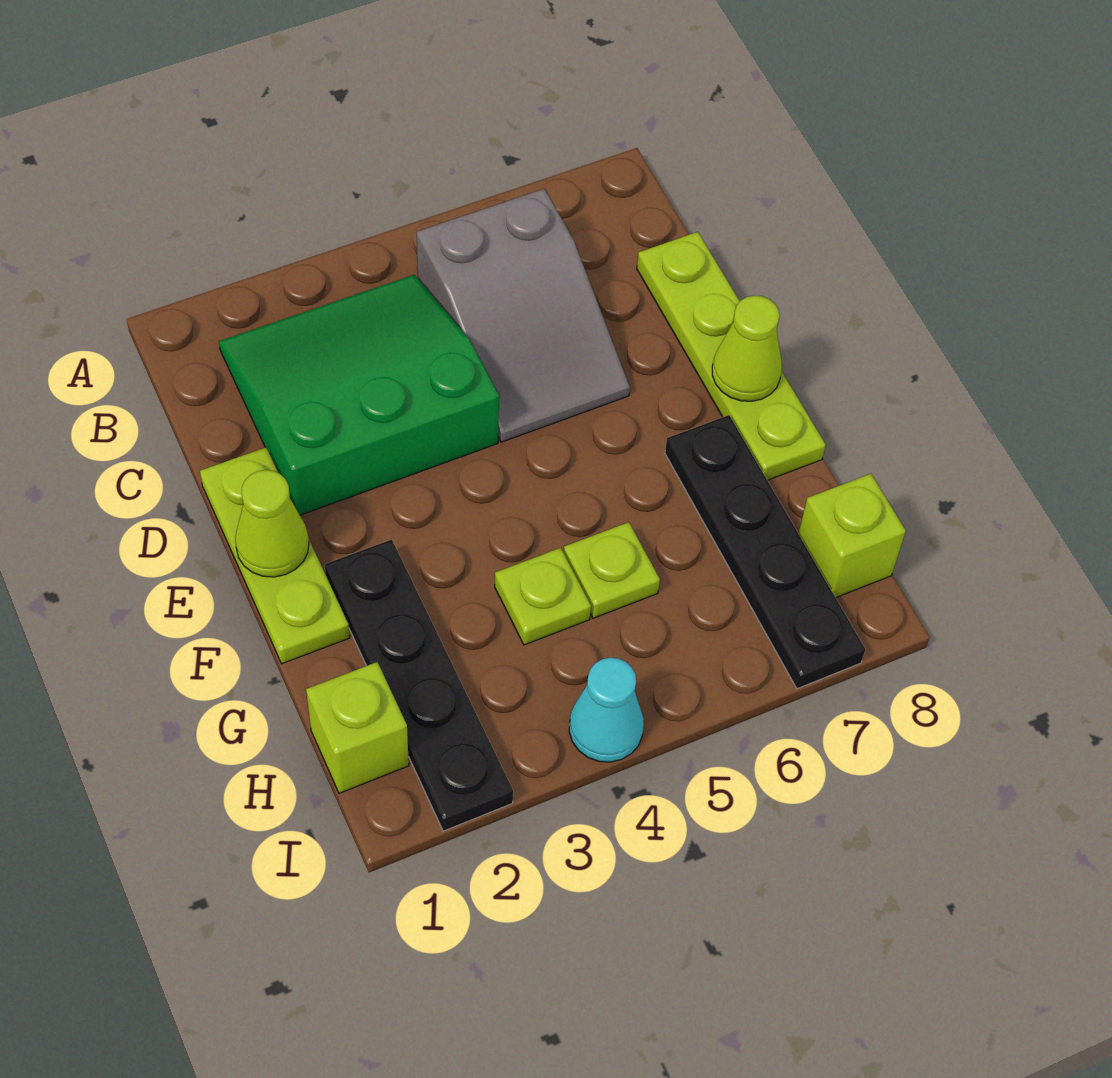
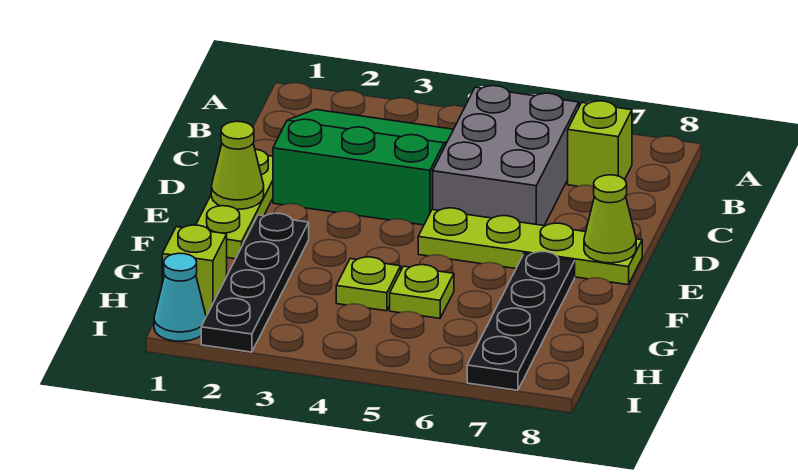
grey 2x3 slope [417,189,630,442] -> grey 2x3 brick [433,86,579,226]
lime 1x4 plate [637,232,826,480] -> lime 1x4 plate turned to [418,208,642,285]
lime 1x1 brick [798,474,906,598] -> lime 1x1 brick moved to [568,101,632,186]
cyan 1x1 cone [569,658,644,762] -> cyan 1x1 cone moved to [154,253,206,341]

